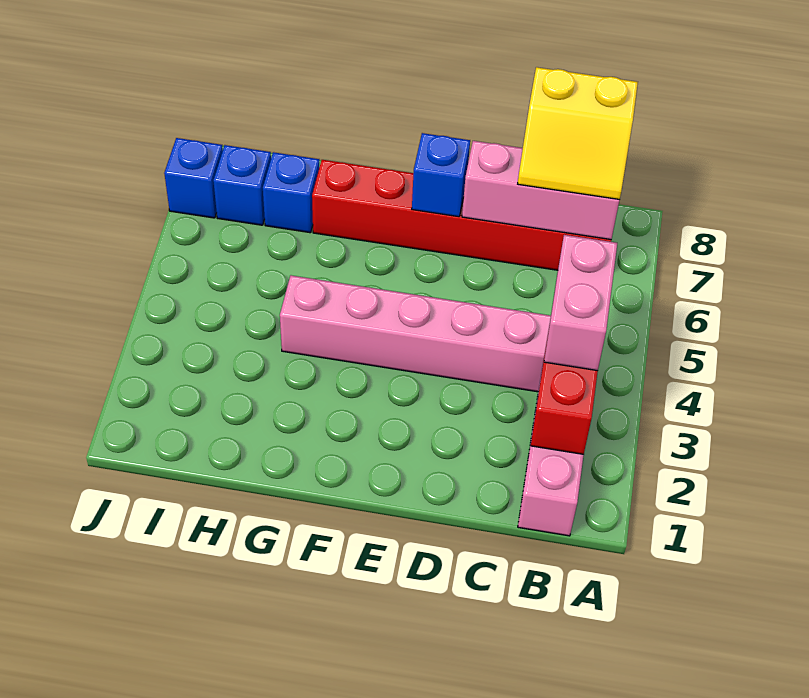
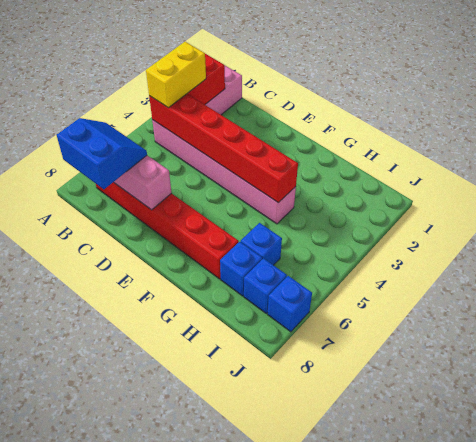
pink 1x2 brick [544,235,617,371] -> yellow 1x2 brick [146,42,206,108]
none -> red 1x6 brick [149,94,298,203]
yellow 2x2 slope [518,67,638,200] -> blue 2x2 slope [57,118,147,189]
blue 1x1 brick [412,133,470,217] -> blue 1x1 brick moved to [241,223,282,265]

